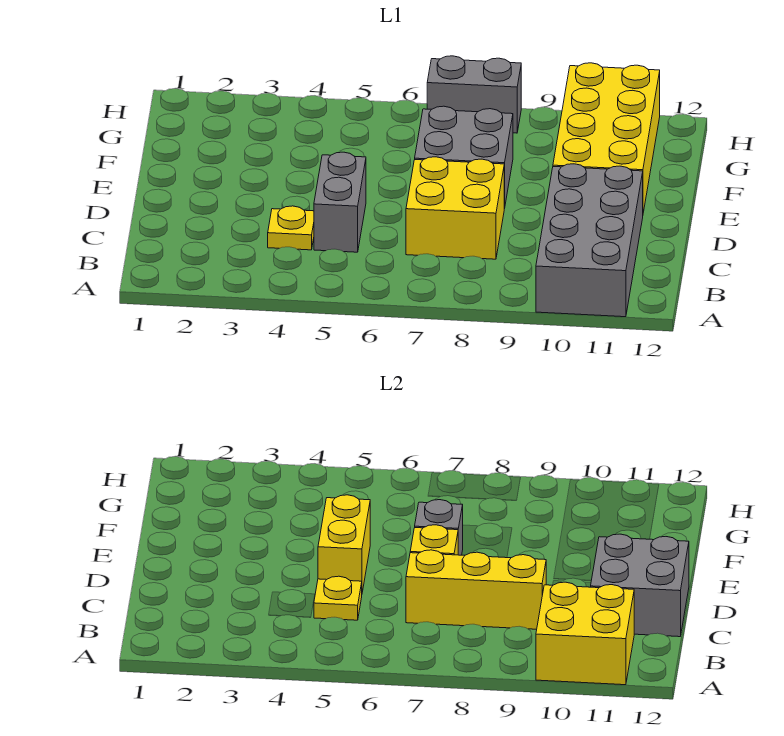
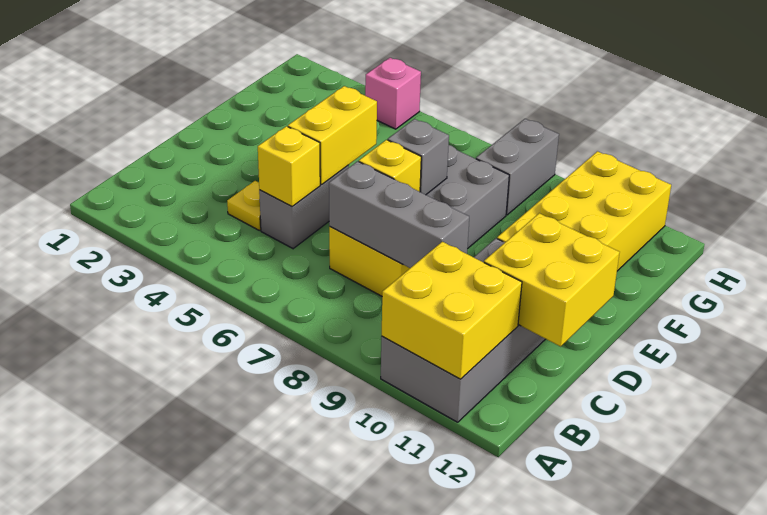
yellow 1x1 plate [314,576,362,620] -> yellow 1x1 brick [258,126,320,207]
yellow 1x3 brick [406,550,546,629] -> grey 1x3 brick [329,161,469,268]
grey 2x2 brick [591,534,689,637] -> yellow 2x2 brick [484,213,620,347]
none -> pink 1x1 brick [365,58,421,129]
grey 1x2 brick [427,56,521,133] -> grey 1x2 brick turned to [476,119,559,215]

